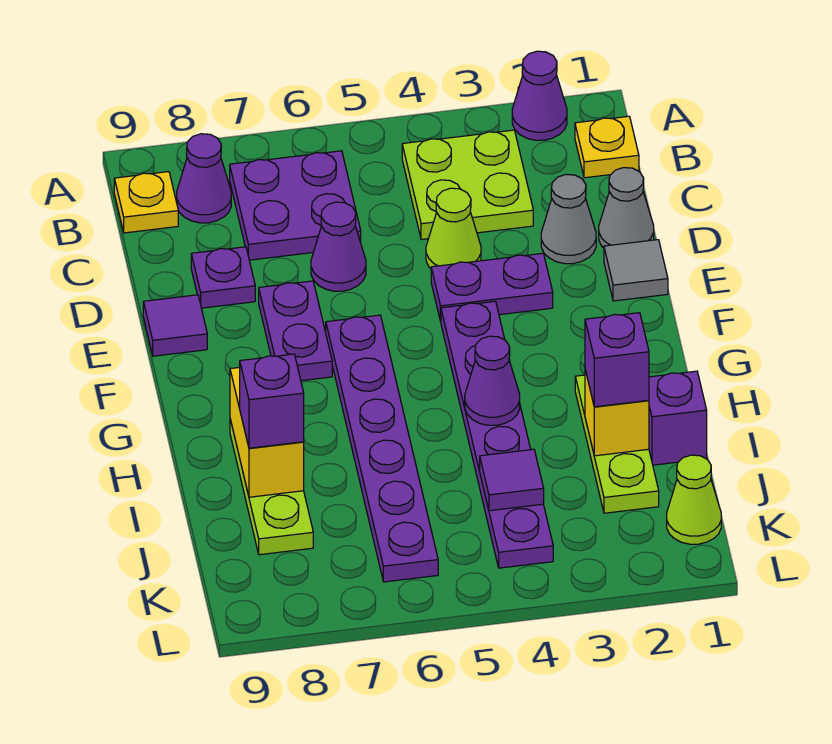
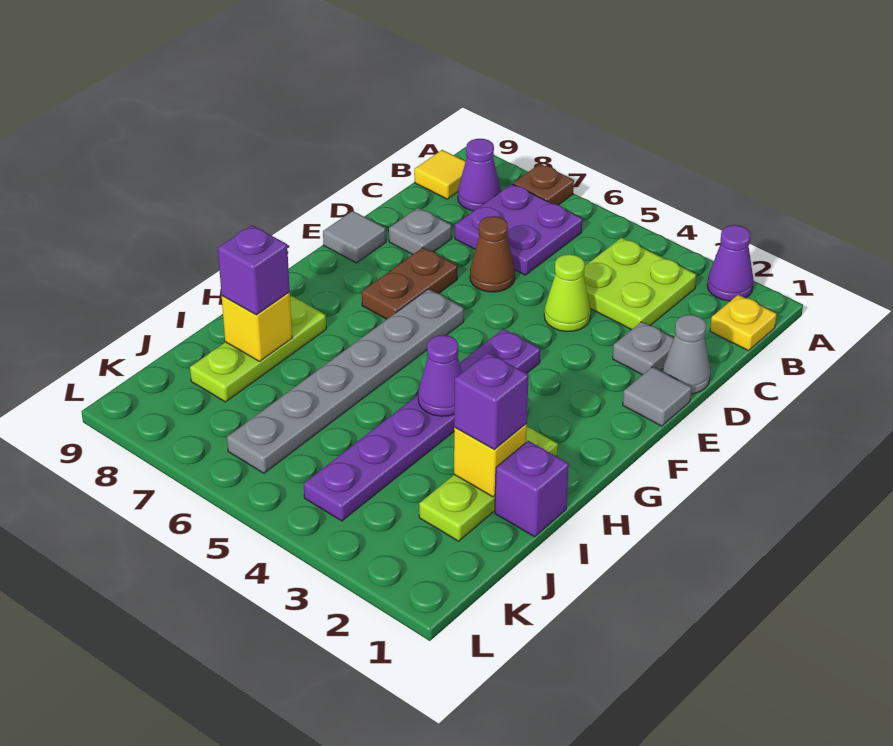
none -> brown 1x1 plate [513,164,574,205]
yellow 1x1 plate [114,172,178,233] -> yellow 1x1 tile [414,150,466,199]
grey 1x1 cone [541,175,596,264] -> grey 1x1 plate [613,322,674,375]
purple 1x1 cone [311,202,366,291] -> brown 1x1 cone [470,216,515,292]
purple 1x1 plate [191,247,255,308] -> grey 1x1 plate [389,208,452,254]
purple 1x2 plate [431,253,553,321] -> none
purple 1x2 plate [259,281,332,381] -> brown 1x2 plate [362,248,457,319]
purple 1x1 tile [143,295,207,356] -> grey 1x1 tile [323,211,386,263]
purple 1x6 plate [326,315,438,582] -> grey 1x6 plate [227,289,464,473]
yellow 1x2 brick [230,367,304,497] -> yellow 1x1 brick [222,292,292,361]
purple 1x1 tile [480,449,544,511] -> none
lime 1x1 cone [667,455,721,544] -> none

